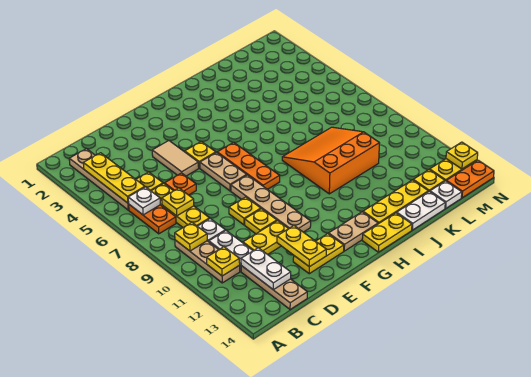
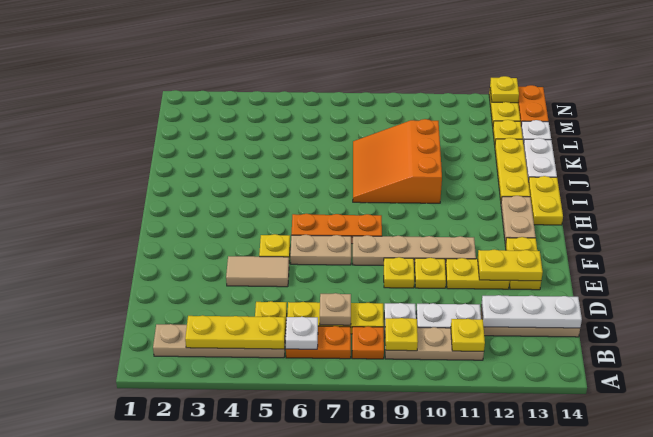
yellow 1x1 plate [162,188,194,216] -> tan 1x1 plate [320,293,351,325]
white 1x2 plate [241,248,291,290] -> white 1x3 plate [482,295,582,328]
orange 1x1 plate [165,173,196,195] -> orange 1x1 plate moved to [352,327,384,359]
yellow 1x2 plate [243,221,288,255] -> yellow 1x2 plate turned to [445,258,510,289]

